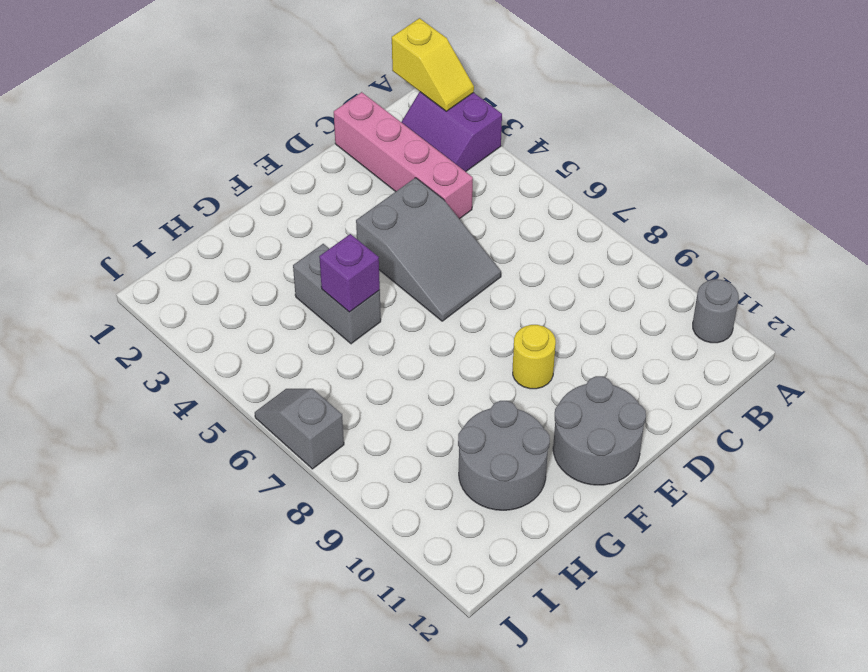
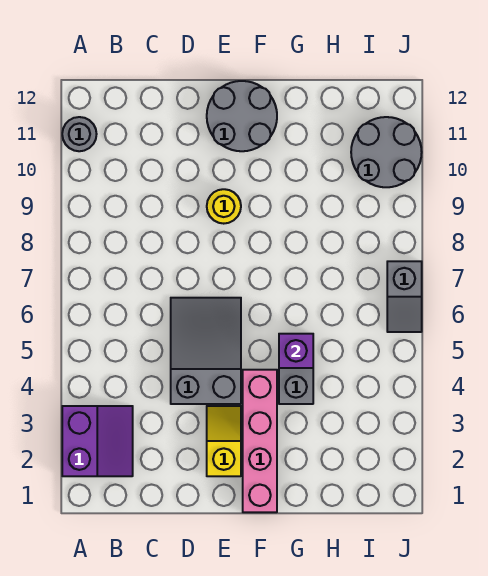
yellow 1x2 slope [392,18,474,111] -> yellow 1x2 slope moved to [207,406,241,476]
pink 1x4 brick [334,92,473,219] -> pink 1x4 brick moved to [243,370,277,512]
grey 2x2 round brick [458,401,550,510] -> grey 2x2 round brick moved to [351,117,422,187]

